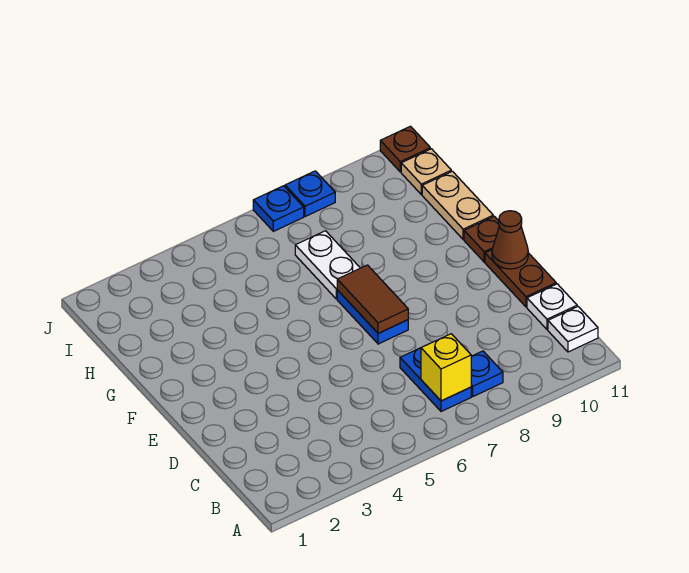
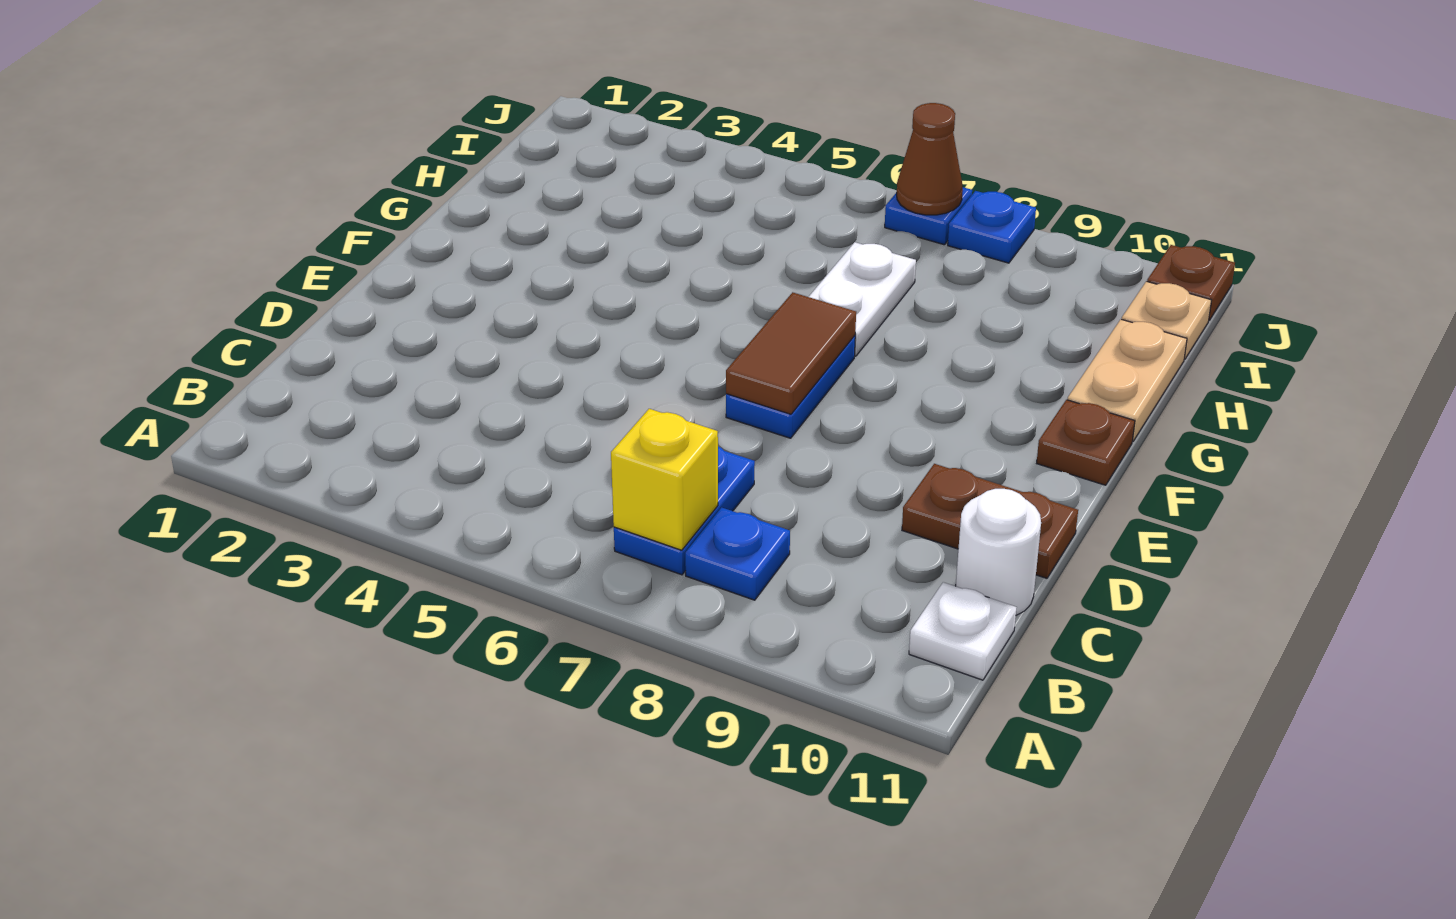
white 1x1 plate [527,284,577,329] -> white 1x1 round brick [956,489,1041,615]
brown 1x2 plate [485,250,556,307] -> brown 1x2 plate turned to [902,464,1078,578]
brown 1x1 cone [492,211,528,269] -> brown 1x1 cone moved to [897,103,963,215]

